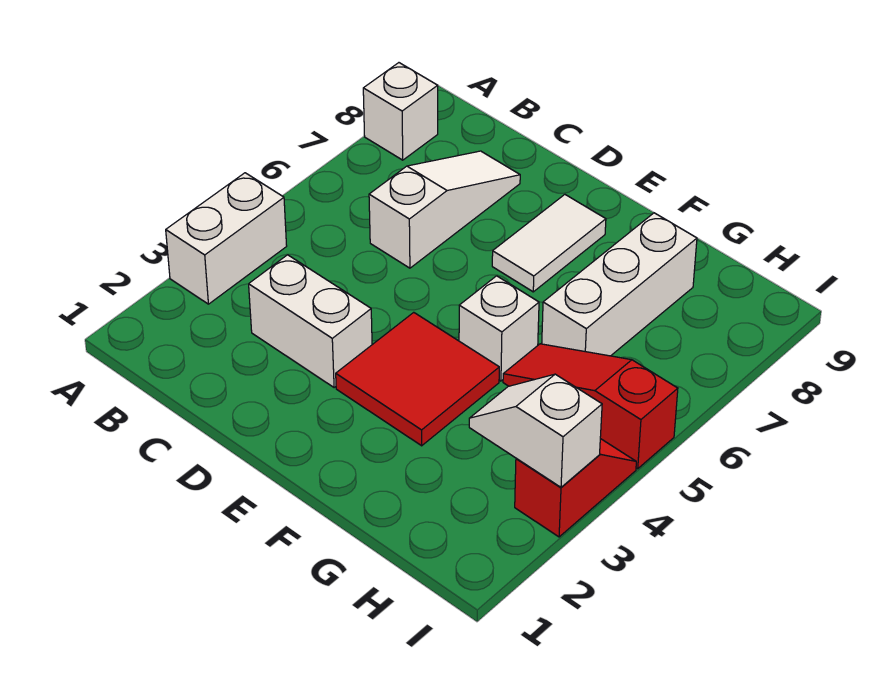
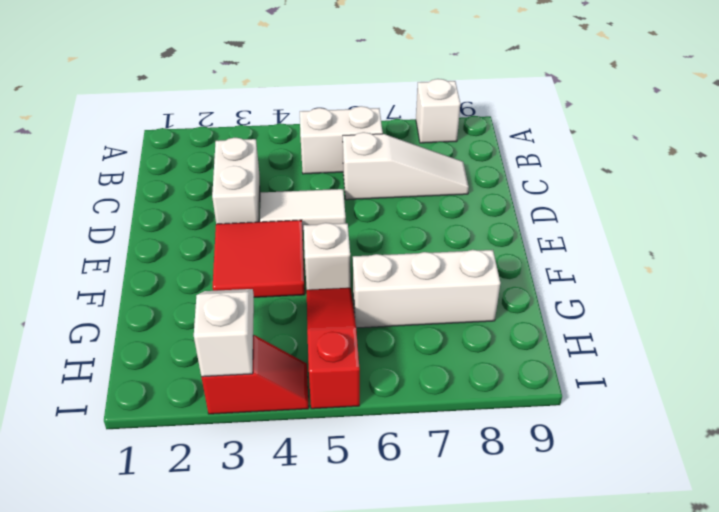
white 1x2 brick [166,173,287,304] -> white 1x2 brick moved to [300,106,383,174]
white 1x2 tile [492,195,606,292] -> white 1x2 tile moved to [260,189,346,231]

